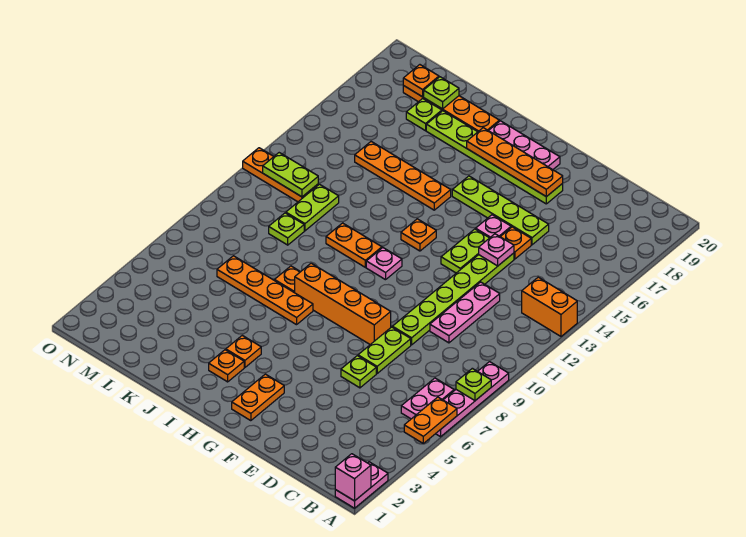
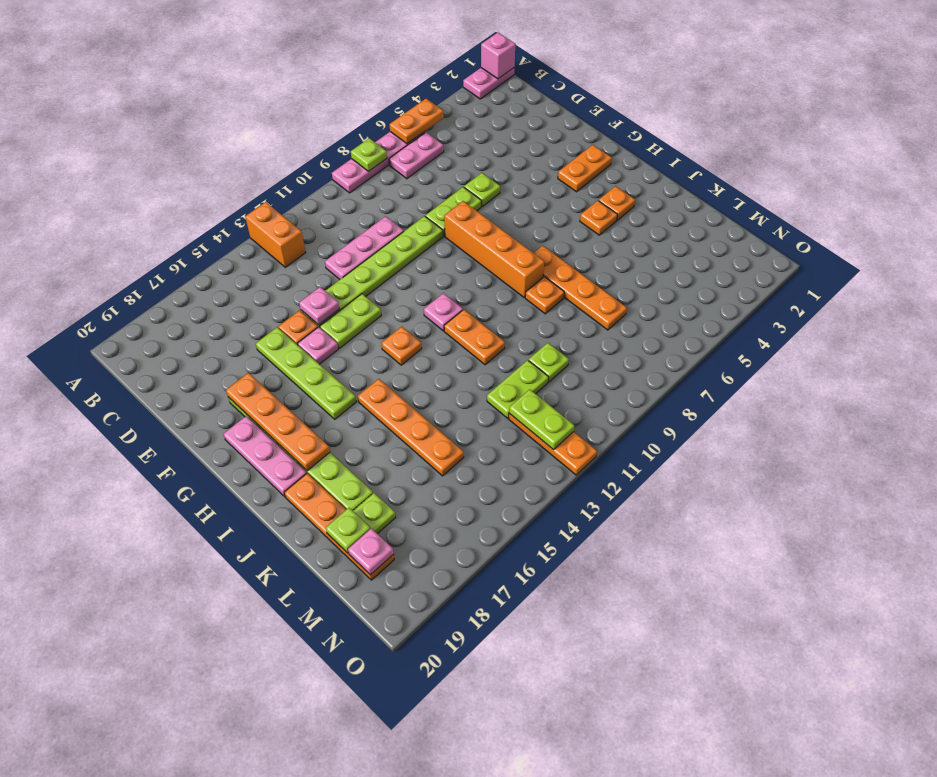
orange 1x1 plate [403,65,439,97] -> pink 1x1 plate [348,528,394,575]

